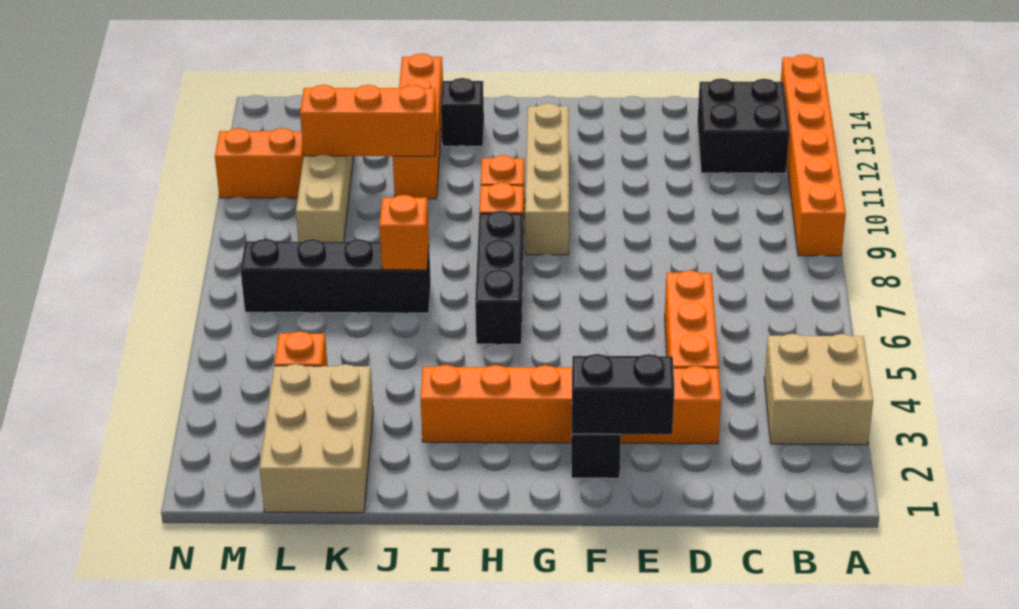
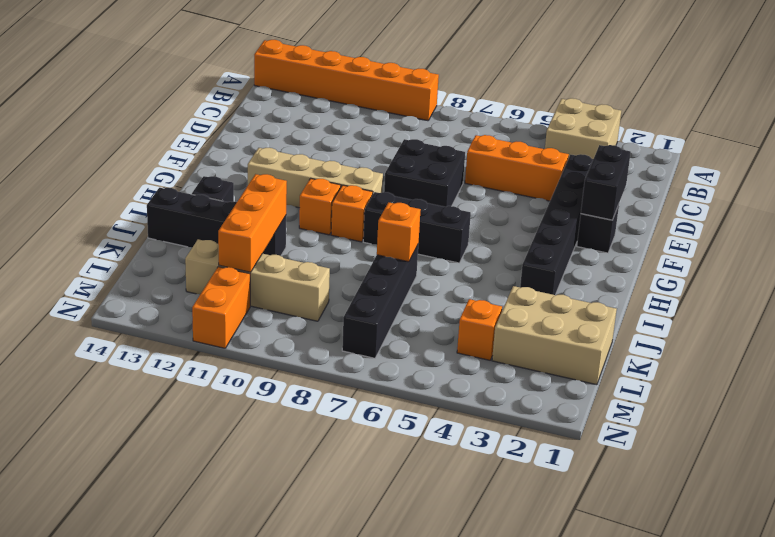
black 2x2 brick [697,79,790,173] -> black 2x2 brick moved to [384,139,465,207]
orange 1x6 brick [420,365,721,444] -> black 1x6 brick [520,154,593,295]
orange 1x4 brick [393,53,443,199] -> black 1x4 brick [147,188,286,256]

